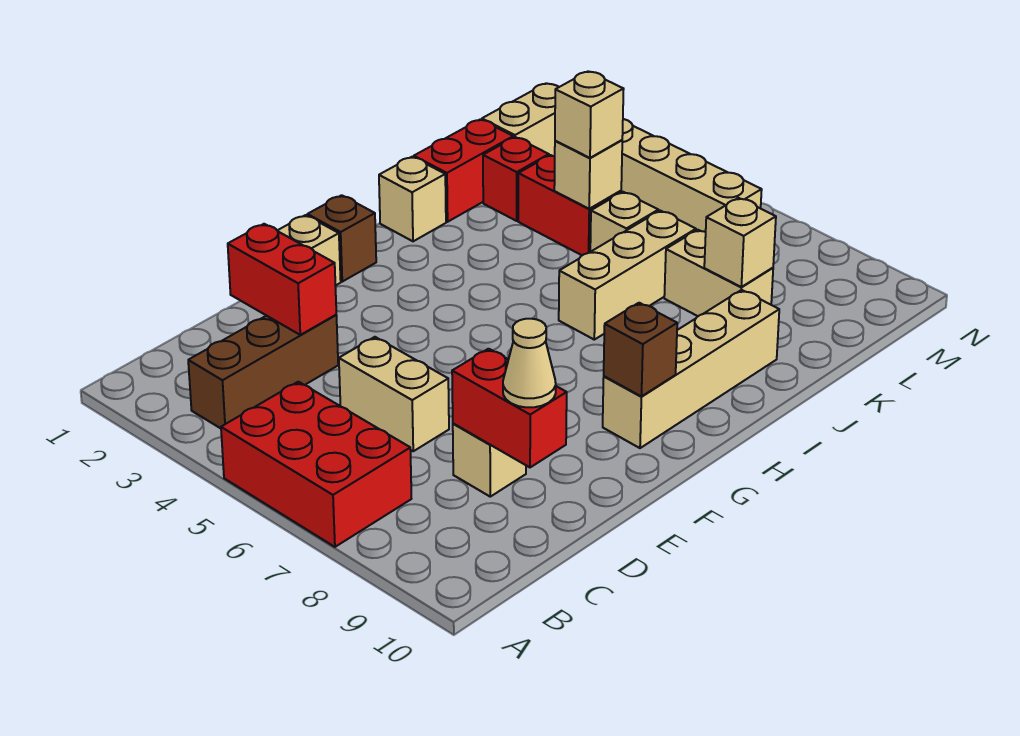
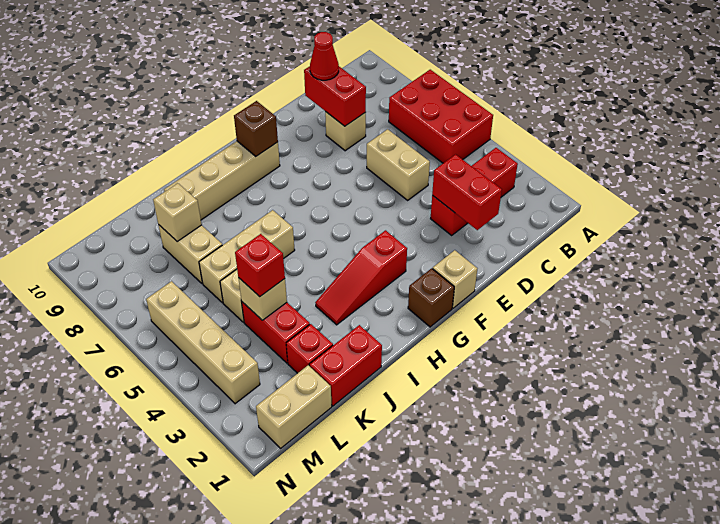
brown 1x3 brick [188,315,338,428] -> red 1x3 brick [431,148,518,235]
tan 1x1 cone [503,319,556,407] -> red 1x1 cone [310,32,339,80]
none -> red 1x3 slope [315,230,407,325]
tan 1x1 brick [379,157,446,241] -> none
tan 1x1 brick [555,71,624,158] -> red 1x1 brick [235,234,285,297]

